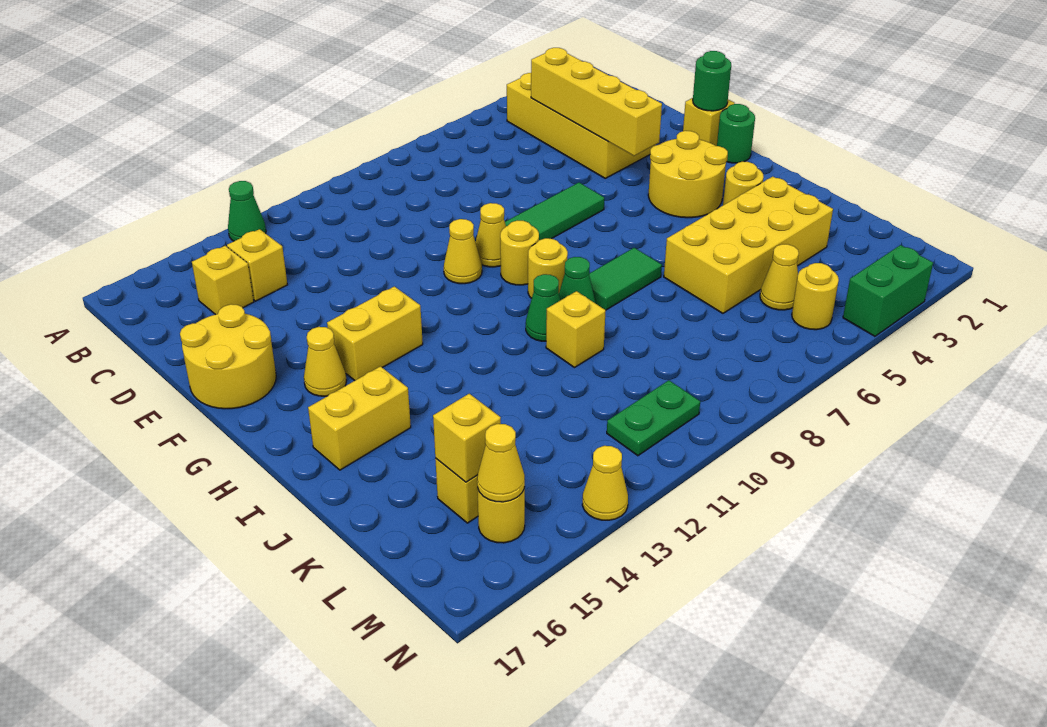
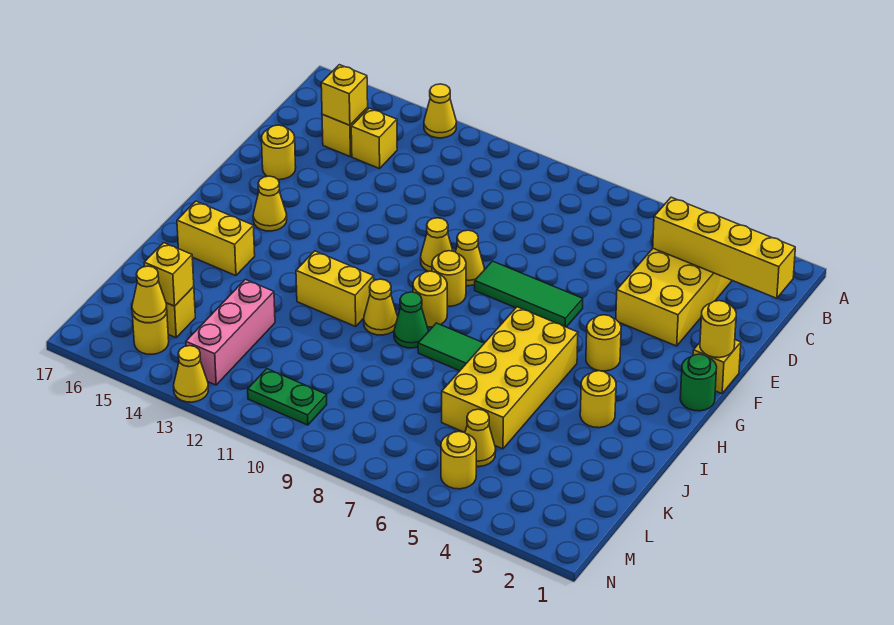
green 1x1 cone [228,181,266,241] -> yellow 1x1 cone [424,84,456,138]
yellow 1x4 brick [531,48,662,156] -> yellow 1x4 brick turned to [653,197,795,298]
yellow 2x2 round brick [180,304,276,409] -> yellow 1x1 round brick [262,125,296,180]
green 1x1 round brick [693,51,731,111] -> yellow 1x1 round brick [700,301,736,358]
yellow 2x2 round brick [648,131,728,218] -> yellow 1x1 round brick [586,315,621,371]
yellow 1x2 brick [327,286,423,380] -> yellow 1x2 brick moved to [296,251,374,326]
green 1x1 cone [526,274,560,341] -> yellow 1x1 cone [364,279,398,335]
yellow 2x4 brick [664,176,833,313] -> yellow 2x4 brick turned to [442,307,578,449]
yellow 1x1 brick [546,291,606,368] -> yellow 1x1 brick moved to [321,65,368,125]
none -> pink 1x3 brick [186,279,275,385]
green 1x2 brick [843,245,933,336] -> none

